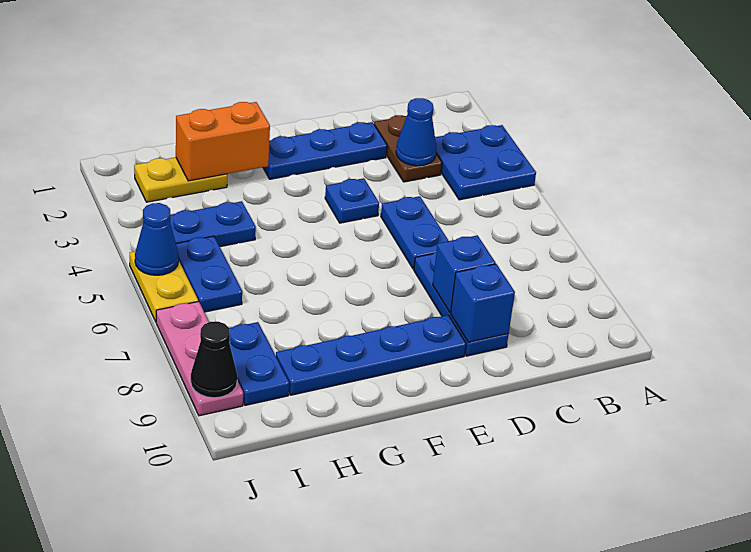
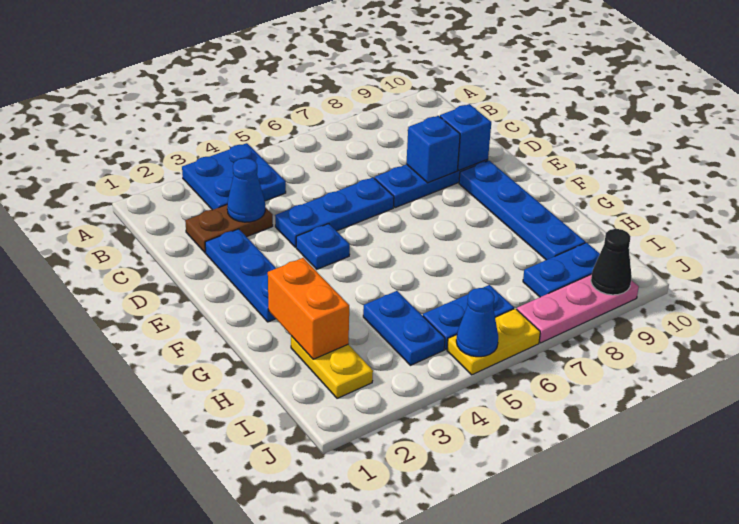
blue 1x2 plate [381,196,449,269] -> blue 1x3 plate [275,177,394,247]

